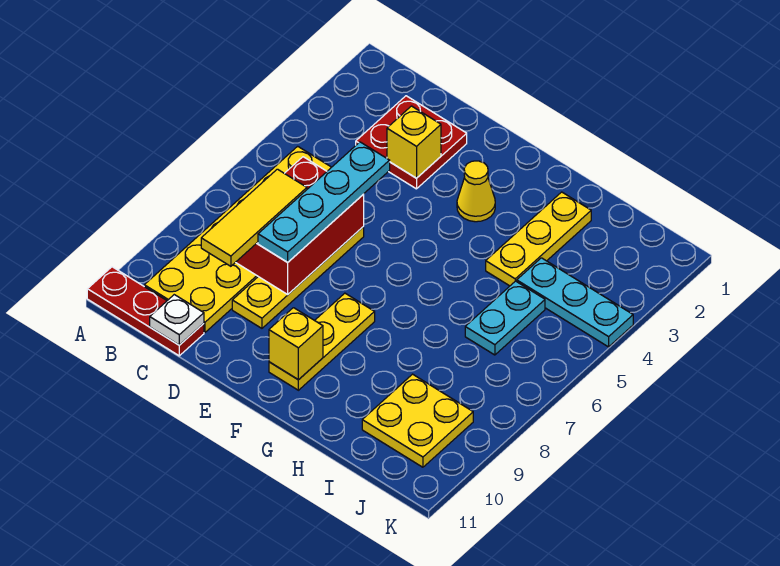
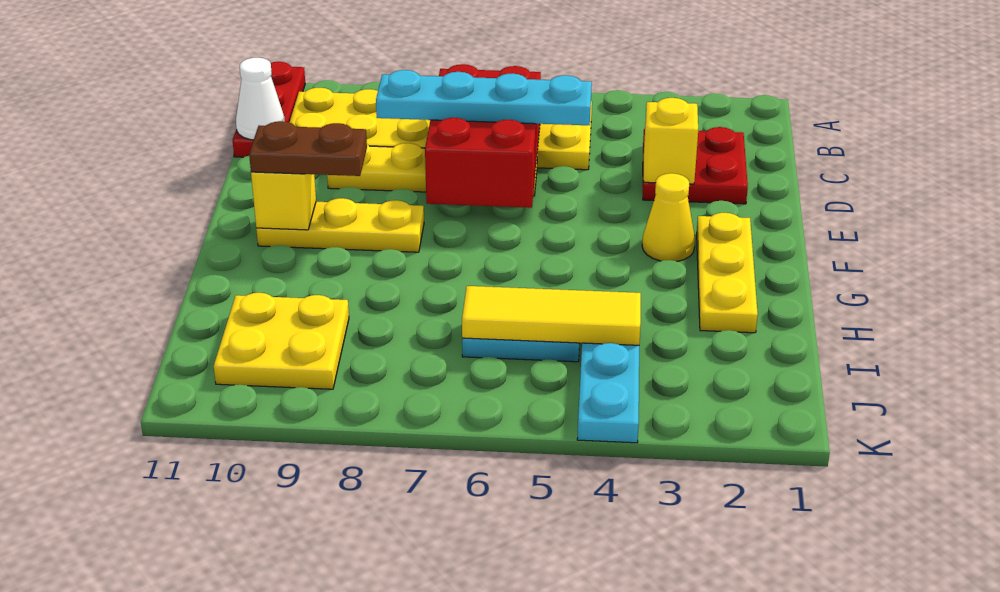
red 2x3 brick [236,157,364,294] -> red 2x3 brick turned to [425,64,541,208]
yellow 1x3 tile [201,169,307,266] -> yellow 1x3 tile moved to [462,286,641,345]
white 1x1 plate [150,295,204,345] -> white 1x1 cone [236,57,285,140]
none -> brown 1x2 plate [249,121,367,176]
yellow 1x3 plate [486,192,591,286] -> yellow 1x3 plate turned to [697,213,758,333]

